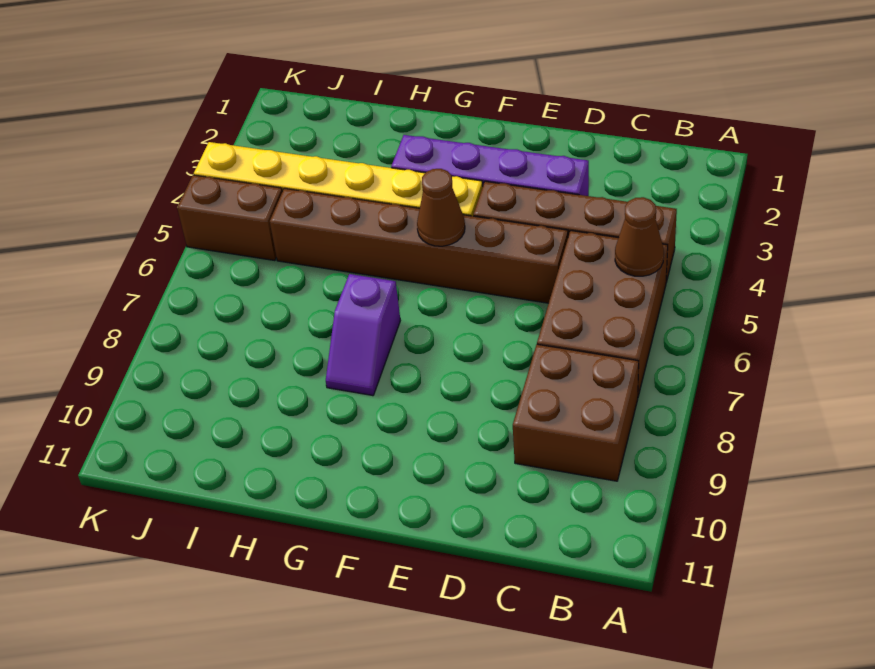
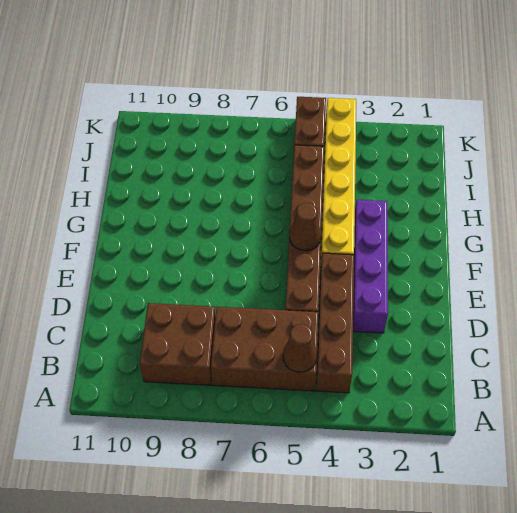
purple 1x2 slope [326,274,400,396] -> none

